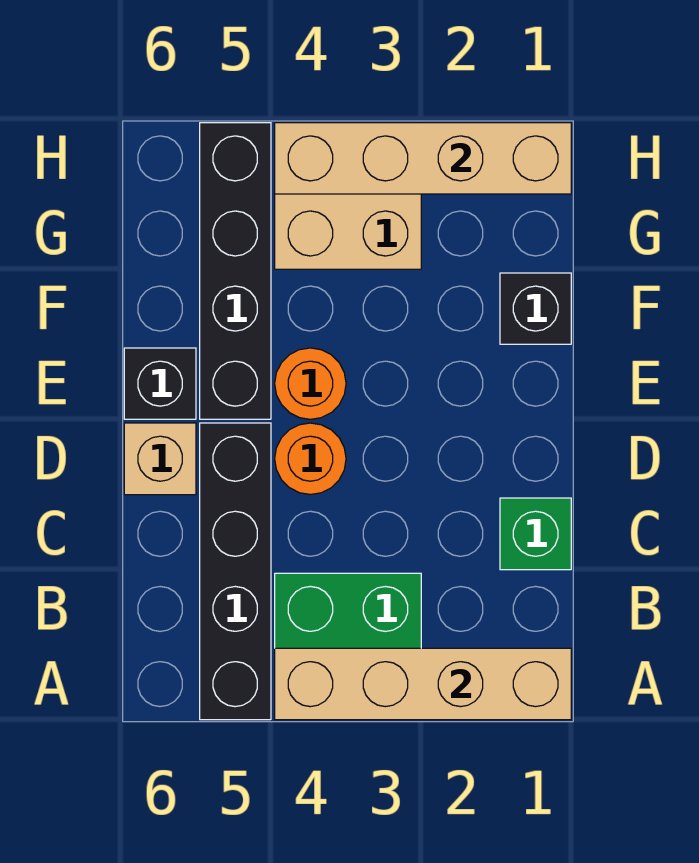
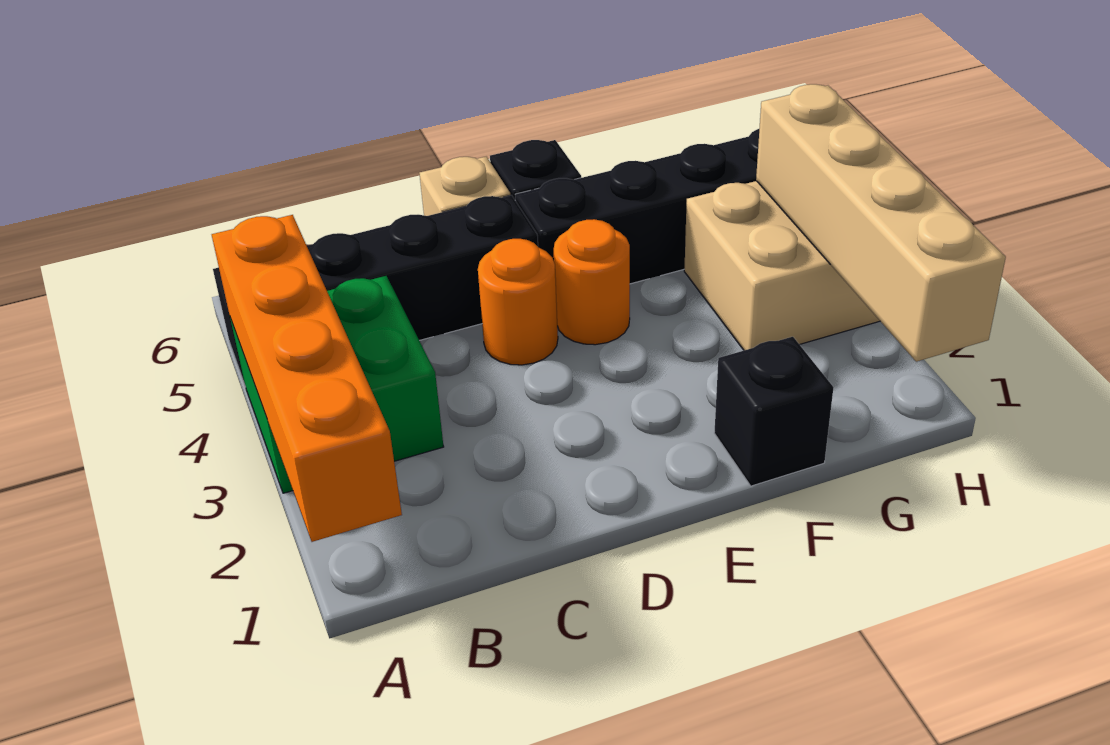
tan 1x4 brick [275,648,571,720] -> orange 1x4 brick [212,215,402,542]
green 1x1 brick [500,498,571,570] -> none

